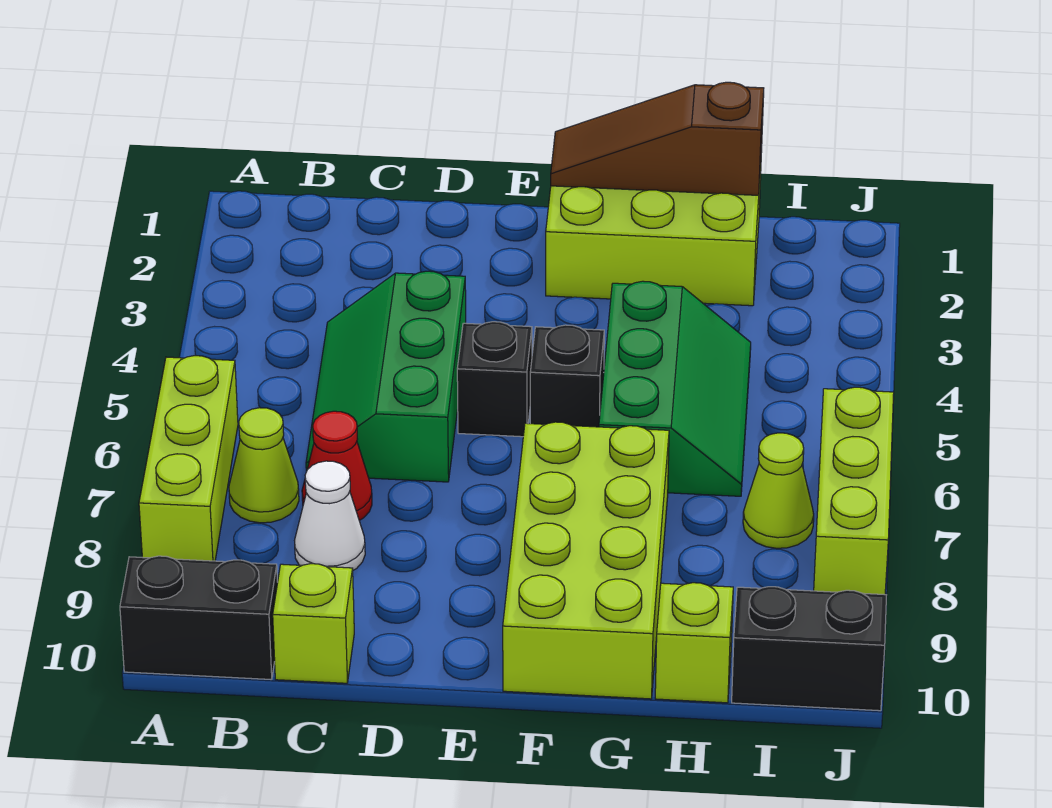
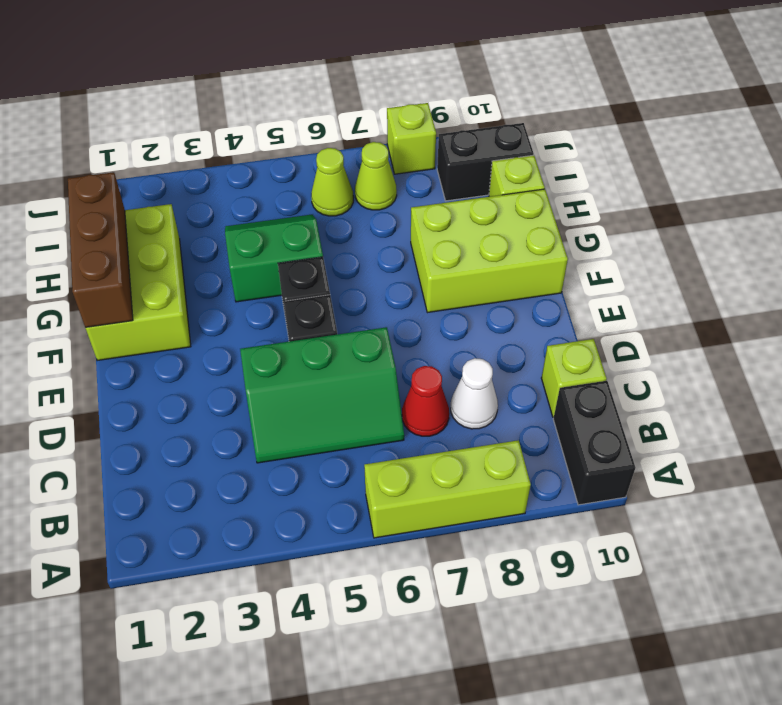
lime 1x1 cone [229,408,299,523] -> lime 1x1 cone moved to [311,148,353,216]
brown 1x3 slope [551,82,764,195] -> brown 1x3 brick [68,172,133,328]
lime 2x4 brick [503,422,669,699] -> lime 2x3 brick [411,189,568,313]
green 2x3 slope [599,281,751,496] -> green 2x2 slope [225,215,323,302]
black 1x2 brick [732,587,887,711] -> black 1x2 brick turned to [437,123,534,201]
lime 1x3 brick [814,387,894,595] -> lime 1x1 brick [387,103,436,174]

